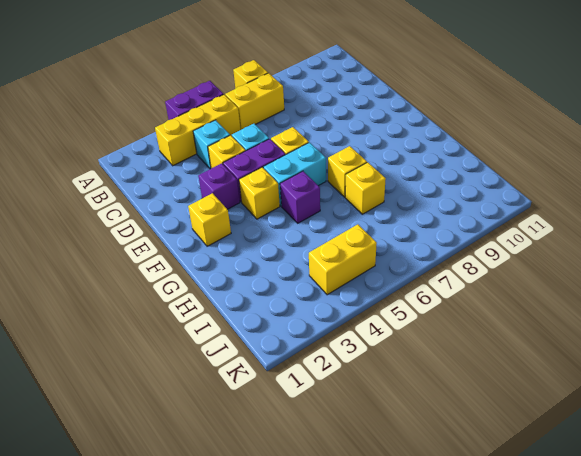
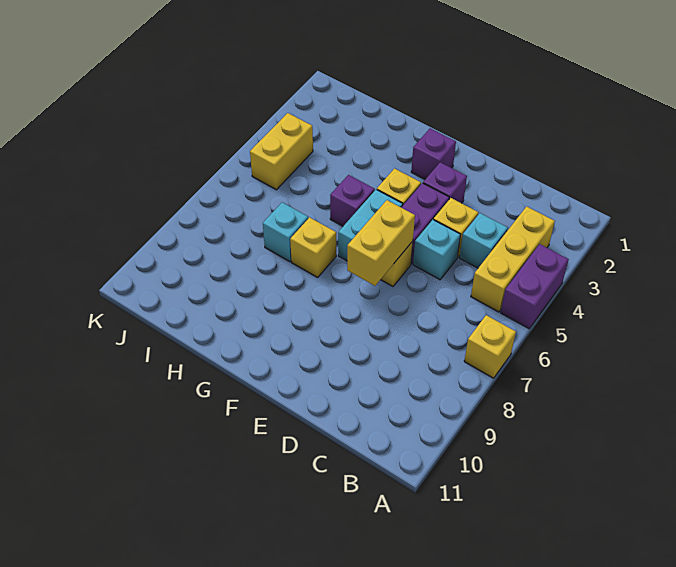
yellow 1x2 brick [225,73,284,130] -> yellow 1x2 brick moved to [347,200,415,286]
yellow 1x1 brick [188,193,231,246] -> purple 1x1 brick [411,128,456,179]
yellow 1x1 brick [345,162,386,214] -> cyan 1x1 brick [263,202,308,262]

